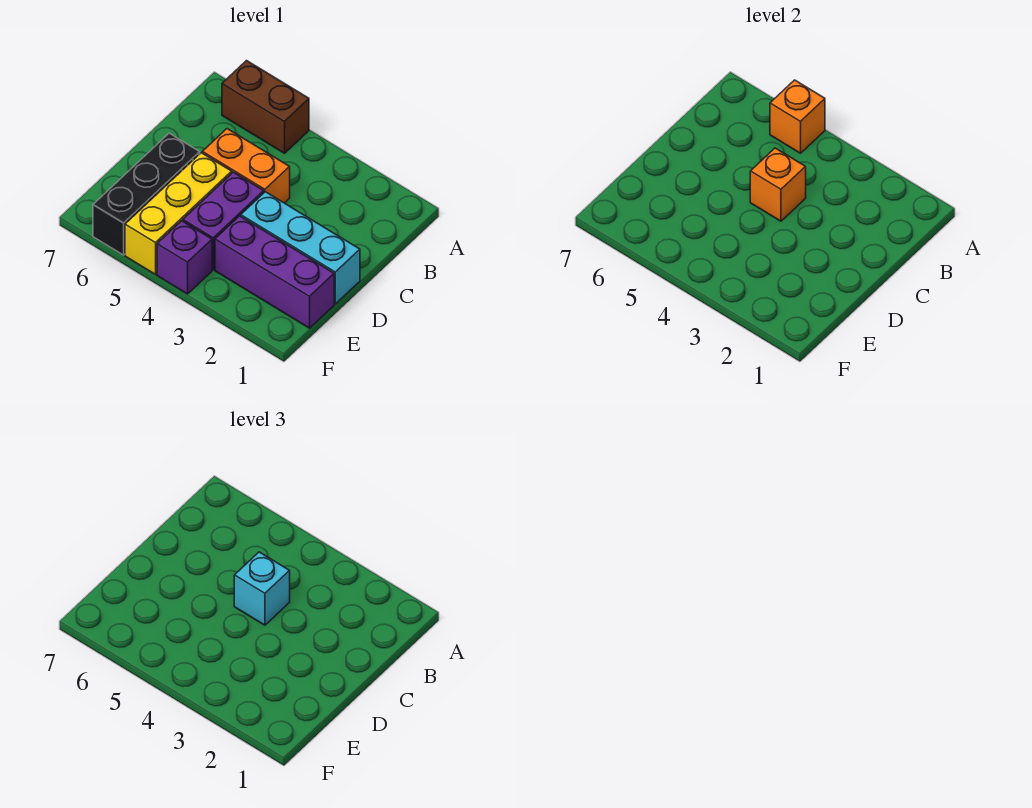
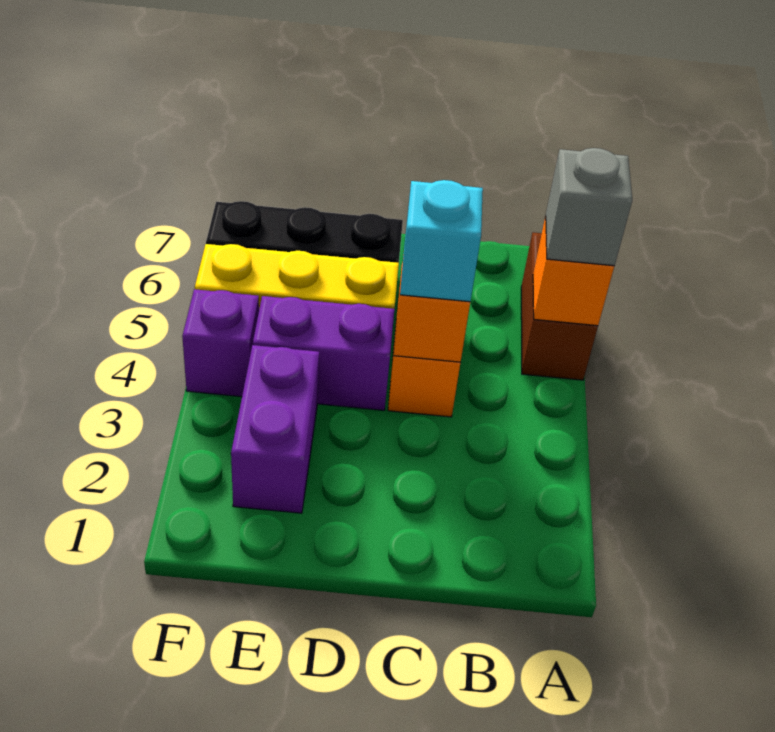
none -> grey 1x1 brick [546,148,632,266]
cyan 1x3 brick [241,192,360,304] -> none
purple 1x3 brick [215,216,334,328] -> purple 1x2 brick [231,345,319,513]

